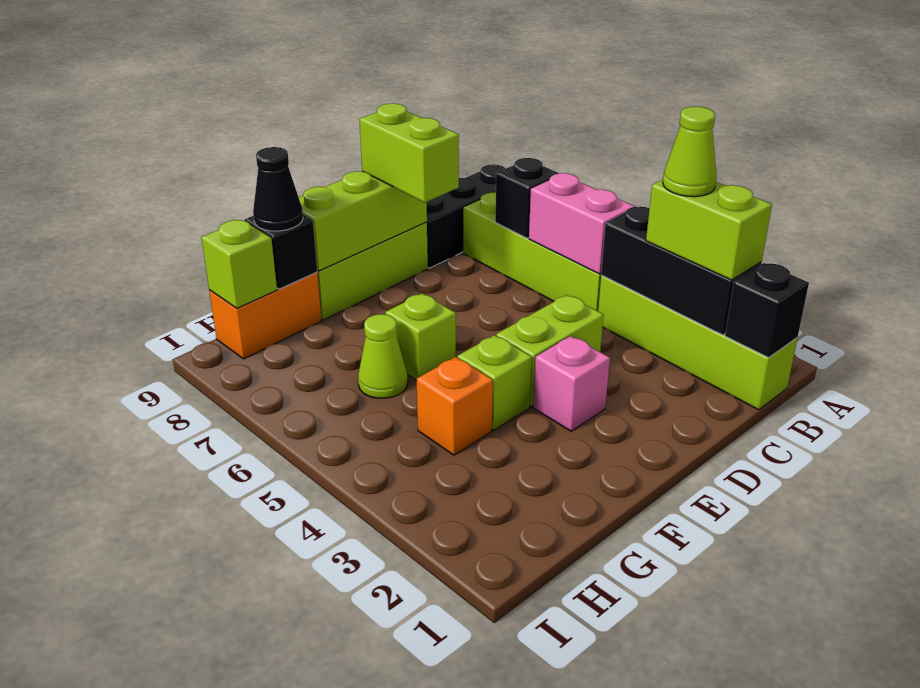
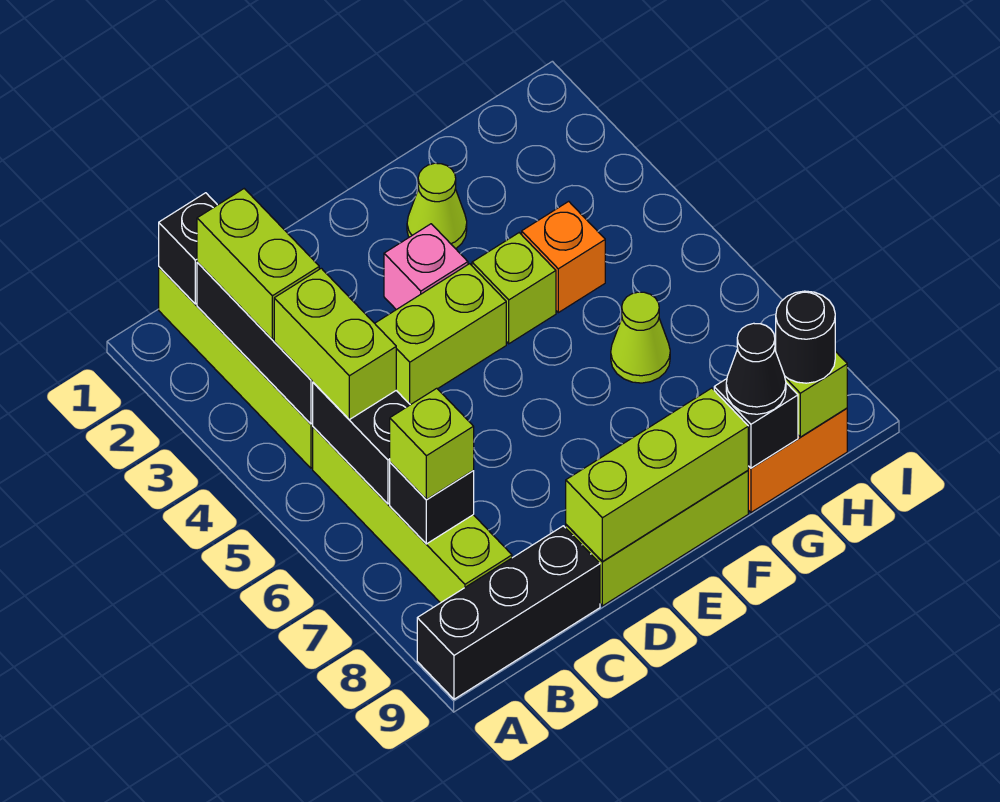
lime 1x1 cone [663,106,717,197] -> lime 1x1 cone moved to [407,163,467,249]
pink 1x2 brick [529,173,635,274] -> black 1x2 brick [313,383,410,504]
lime 1x2 brick [359,103,459,203] -> lime 1x2 brick moved to [274,268,396,420]
lime 1x1 brick [385,293,456,381] -> lime 1x1 brick moved to [390,388,474,500]
none -> black 1x1 round brick [776,291,835,383]

